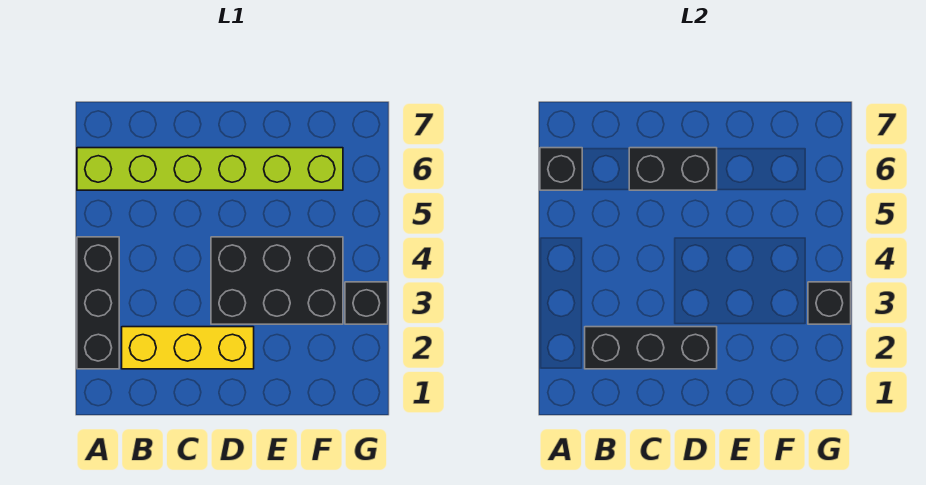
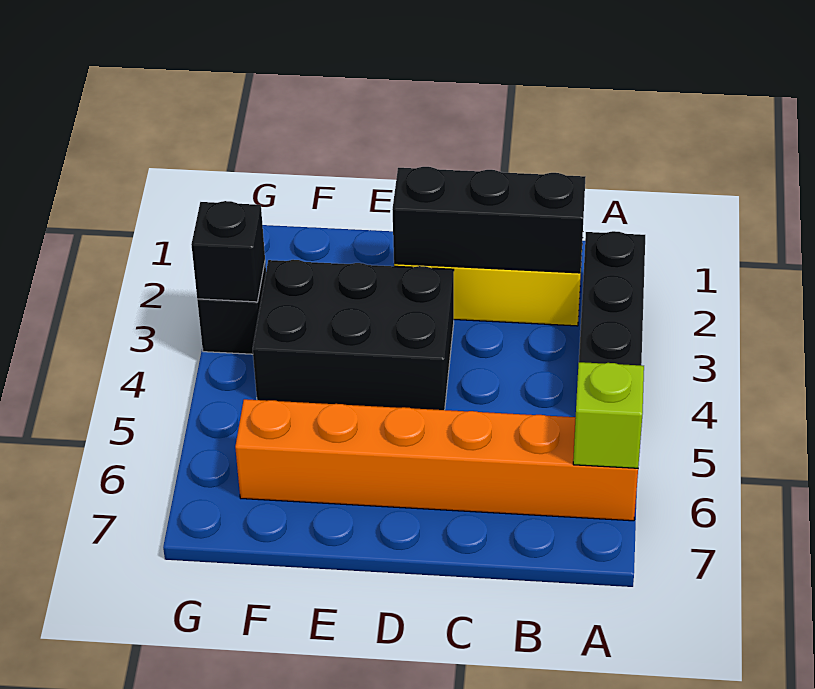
lime 1x6 brick [77,148,343,190] -> orange 1x6 brick [235,399,638,521]
black 1x1 brick [540,148,582,190] -> lime 1x1 brick [573,362,644,468]
black 1x2 brick [629,148,717,190] -> none

